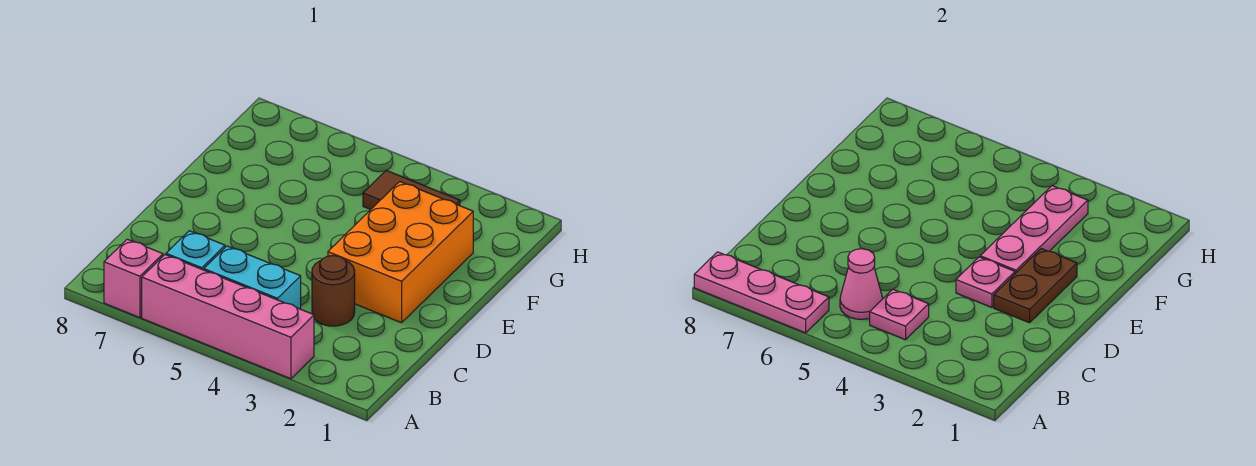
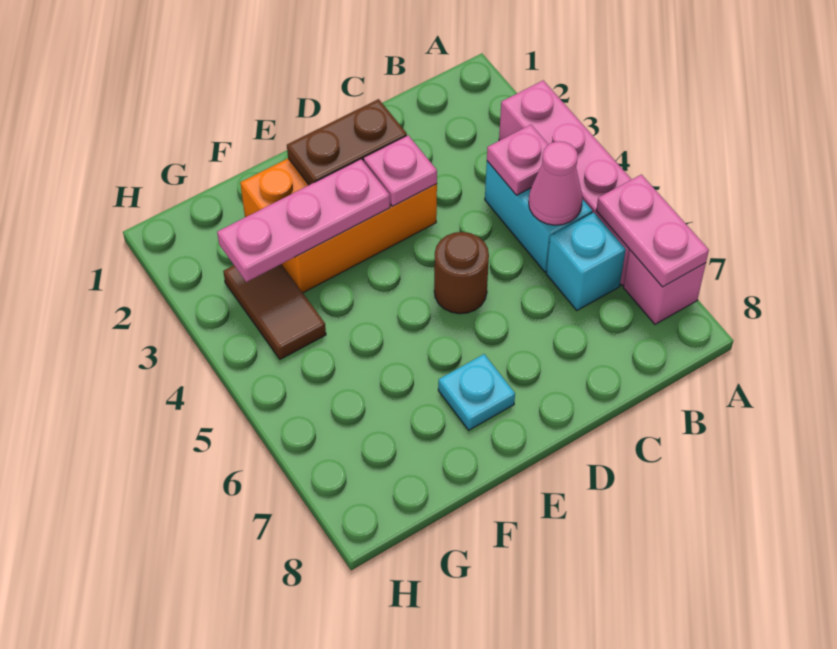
pink 1x3 plate [694,252,829,333] -> pink 1x2 plate [596,175,709,287]
brown 1x1 round brick [312,256,355,326] -> brown 1x1 round brick moved to [434,232,489,314]
none -> cyan 1x1 plate [438,354,515,430]

